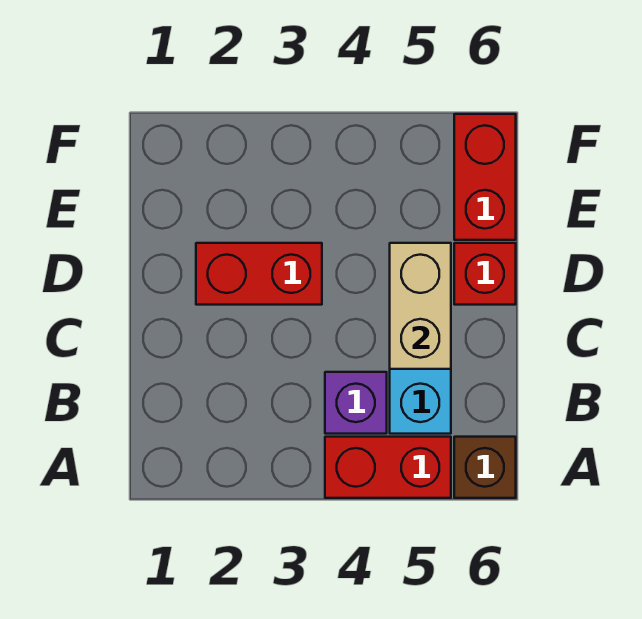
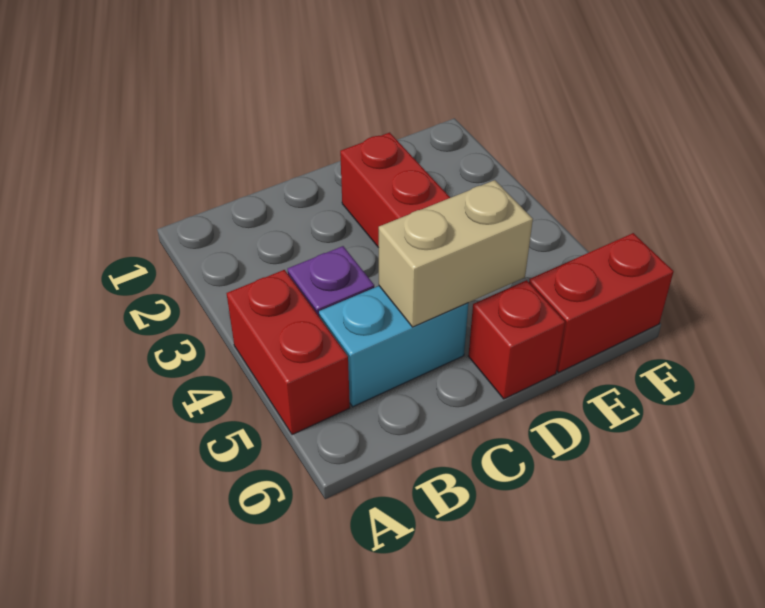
brown 1x1 brick [454,437,516,498] -> none

